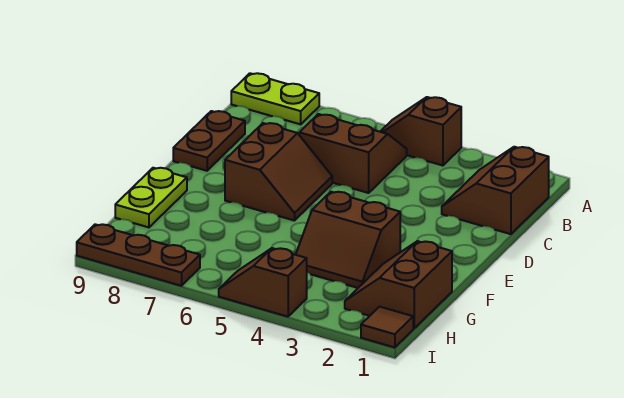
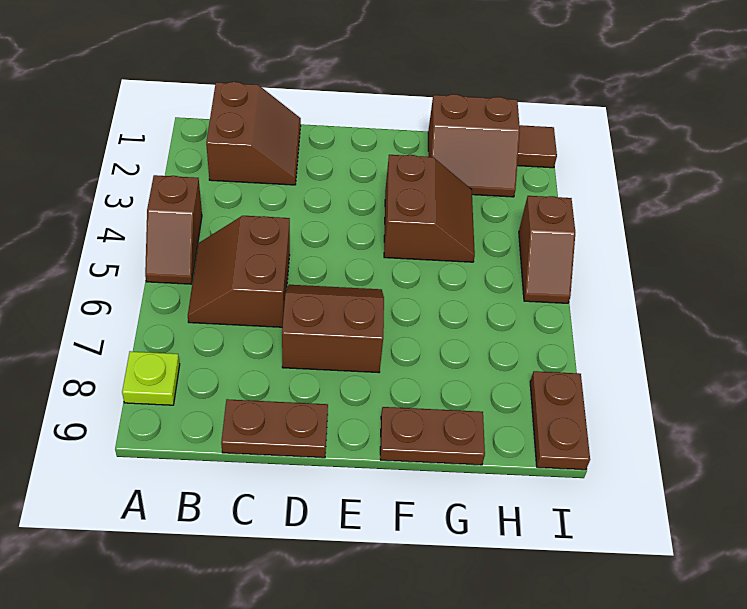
lime 1x2 plate [231,73,319,124] -> lime 1x1 plate [122,351,180,405]
brown 2x2 slope [442,147,549,234] -> brown 2x2 slope turned to [206,82,301,185]
lime 1x2 plate [115,168,187,227] -> brown 1x2 plate [380,407,485,465]
brown 1x3 plate [77,224,200,286] -> brown 1x2 plate [530,371,590,470]

